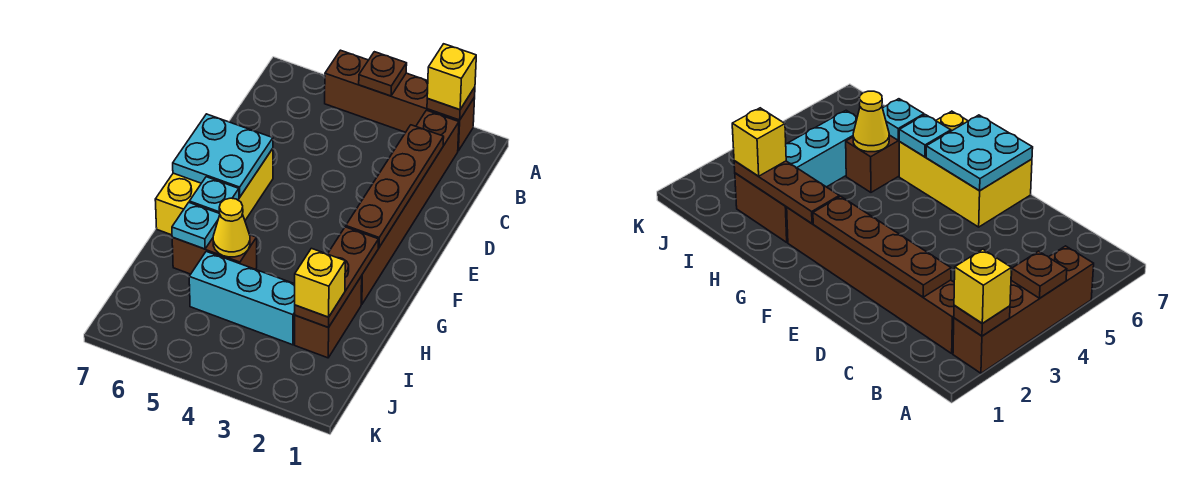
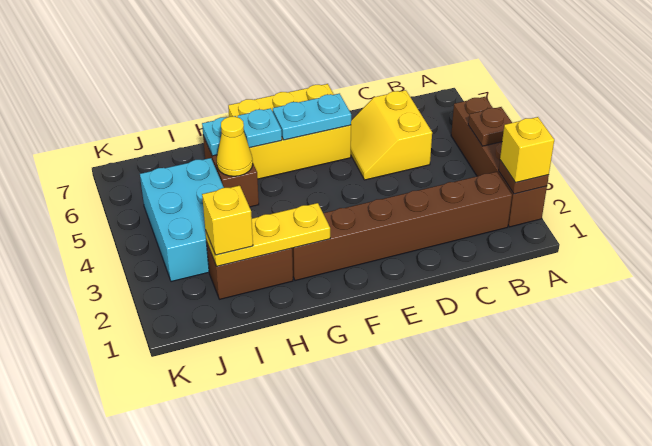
brown 1x4 plate [346,125,444,247] -> none
none -> yellow 2x2 slope [351,90,432,180]
cyan 2x2 plate [173,114,273,197] -> cyan 1x2 plate [273,94,351,140]
brown 1x3 plate [295,227,379,328] -> yellow 1x3 plate [205,203,330,266]
cyan 1x3 brick [189,252,295,345] -> cyan 2x3 brick [140,158,224,282]

